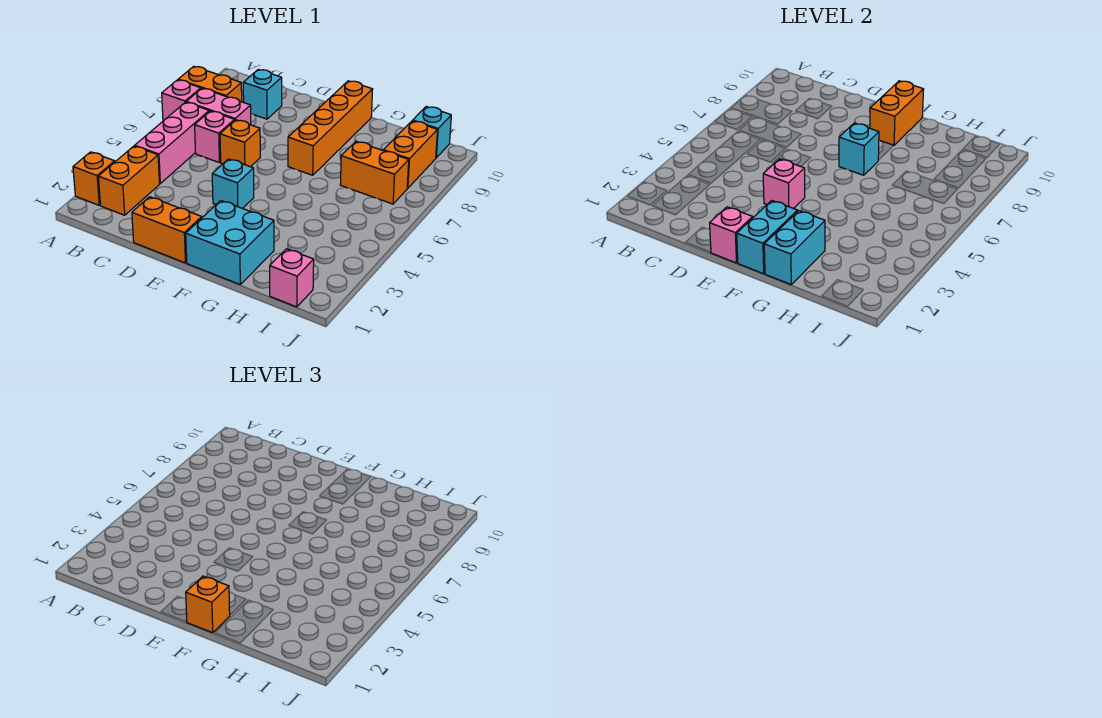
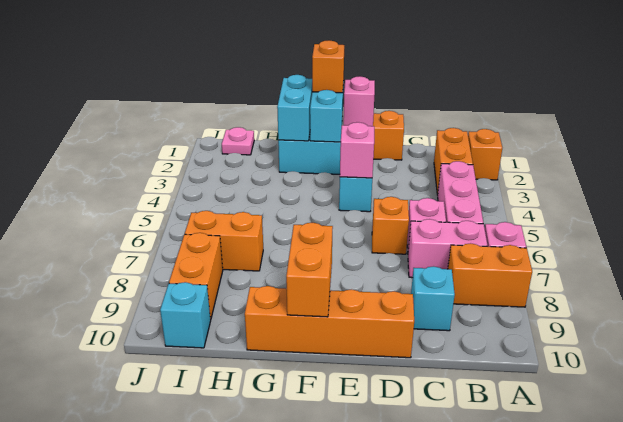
orange 1x4 brick [288,81,373,175] -> orange 1x4 brick turned to [245,286,414,358]
cyan 1x1 brick [839,123,879,175] -> none
pink 1x1 brick [270,249,314,307] -> pink 1x1 plate [222,127,254,155]

